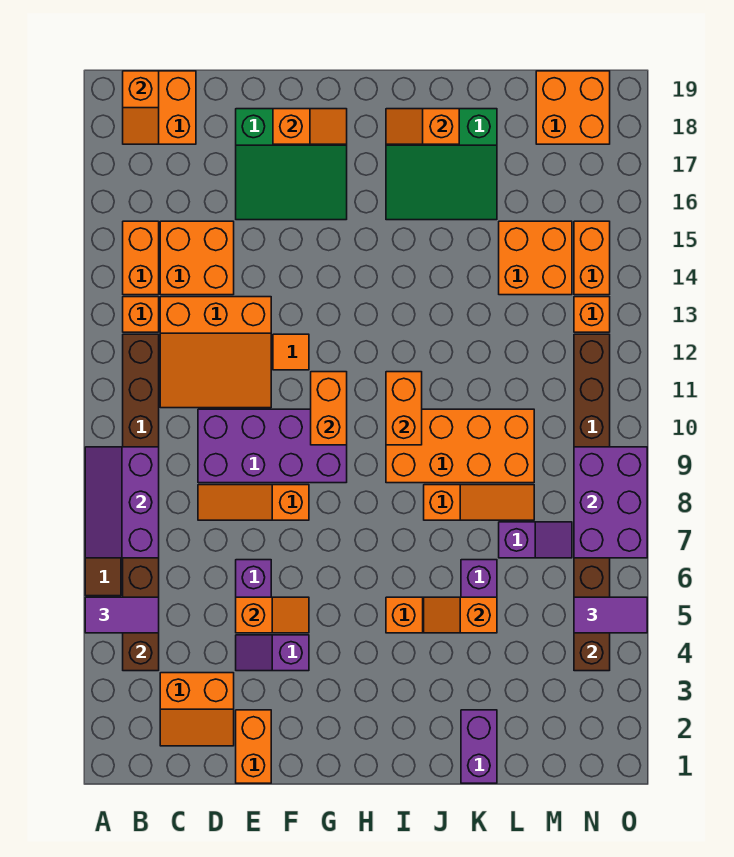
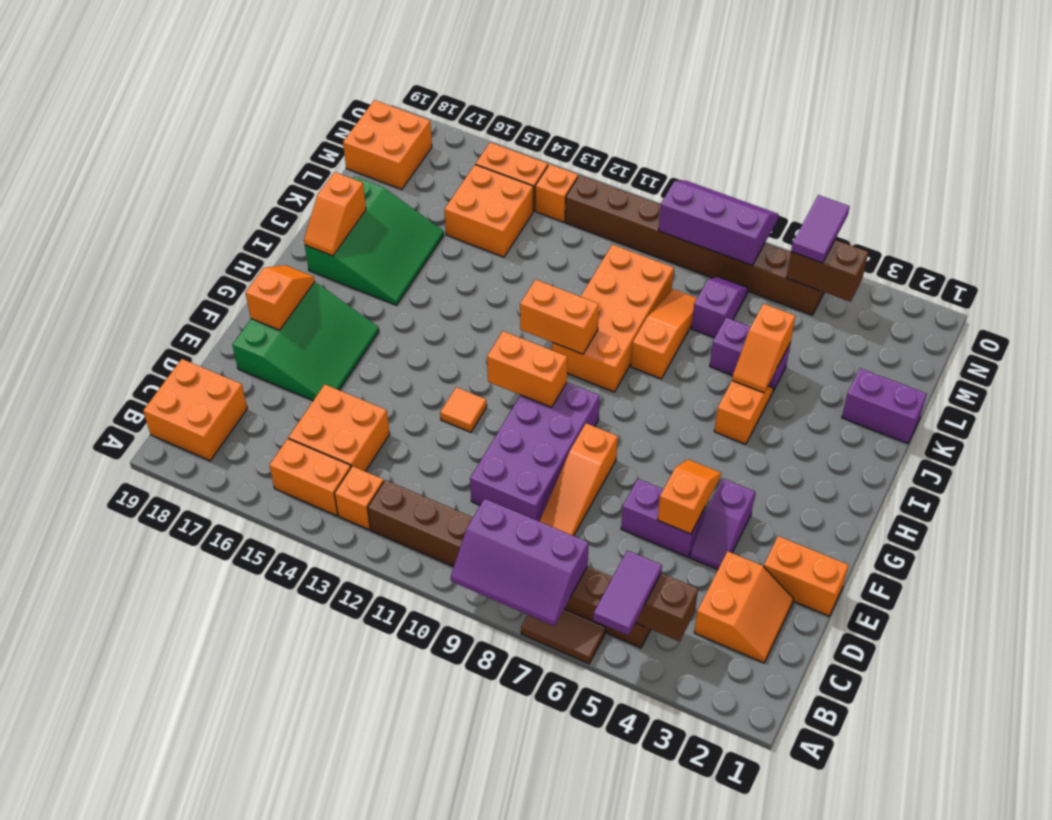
orange 1x2 slope [123,71,159,144] -> none
orange 3x3 slope [160,297,271,408] -> none
purple 2x3 brick [574,447,647,558] -> purple 2x3 slope [659,181,779,265]

